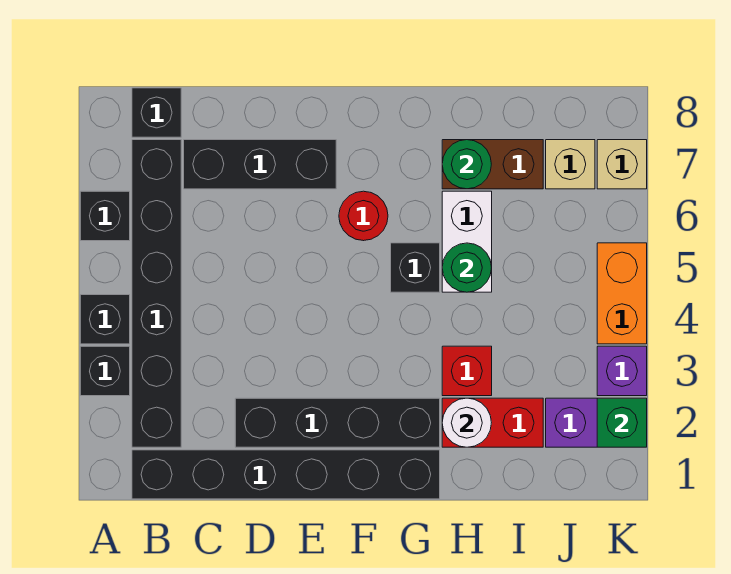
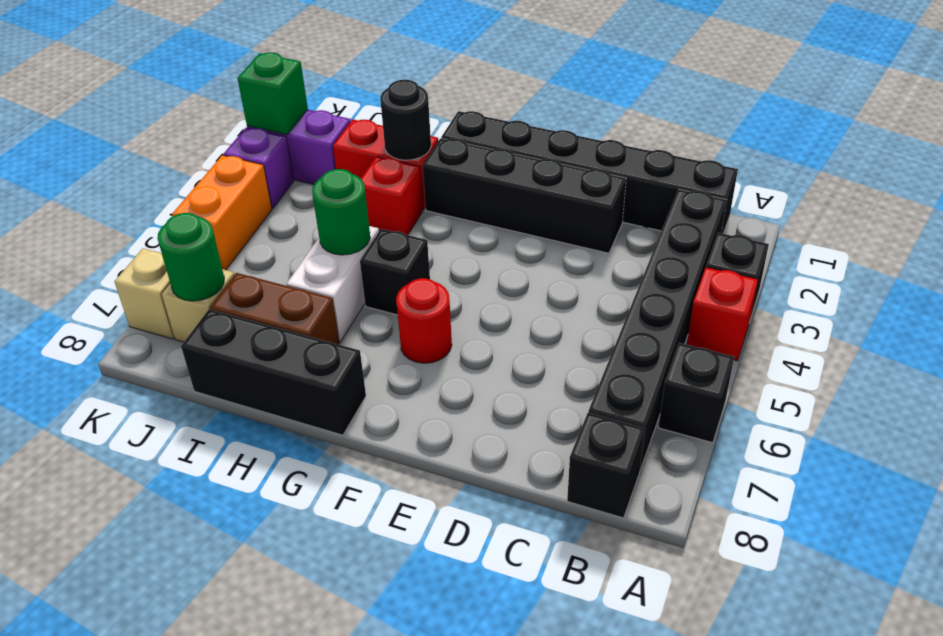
black 1x1 brick [80,295,130,344] -> red 1x1 brick [687,267,758,361]
black 1x3 brick [184,140,336,189] -> black 1x3 brick moved to [181,309,366,435]
white 1x1 round brick [442,398,491,447] -> black 1x1 round brick [380,80,431,160]
green 1x1 round brick [442,140,491,189] -> green 1x1 round brick moved to [157,213,224,301]

